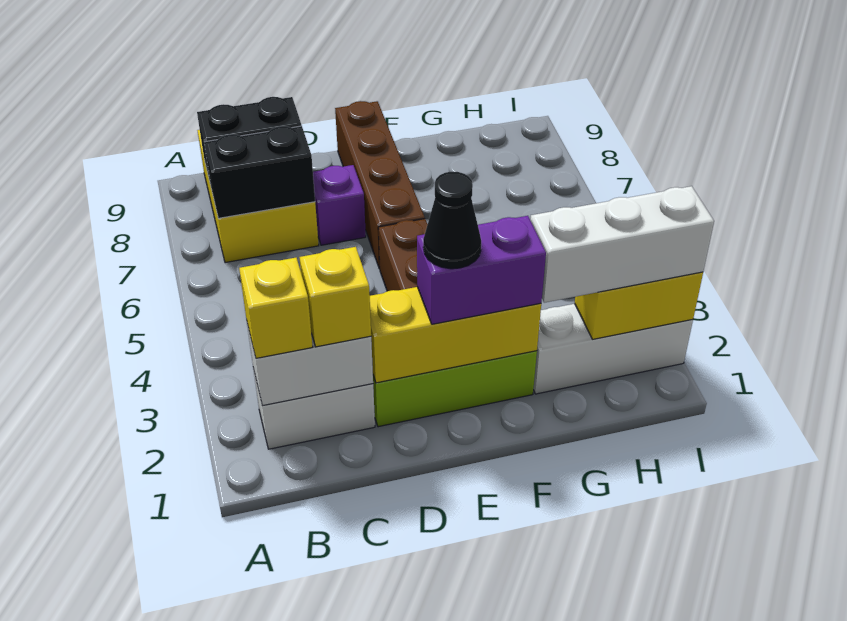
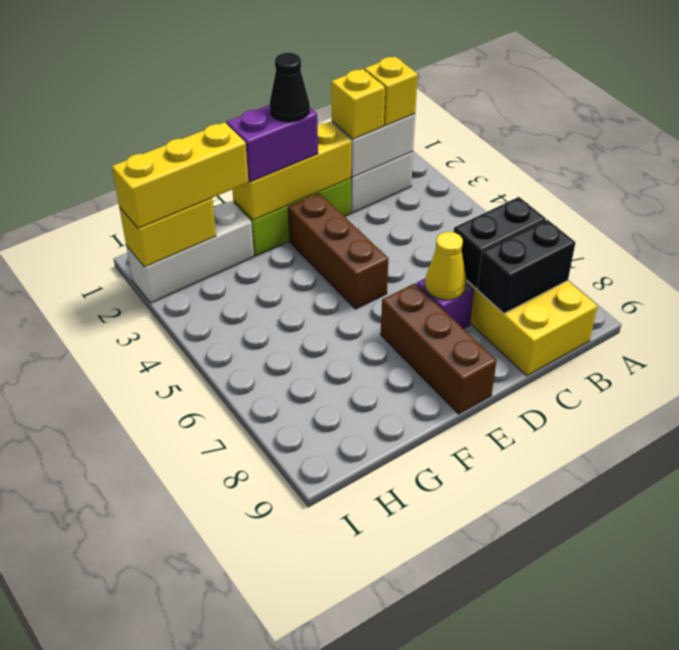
none -> yellow 1x1 cone [425,232,467,300]
brown 1x4 brick [335,101,425,269] -> brown 1x3 brick [381,283,497,414]
white 1x3 brick [530,186,714,303] -> yellow 1x3 brick [112,122,248,228]

